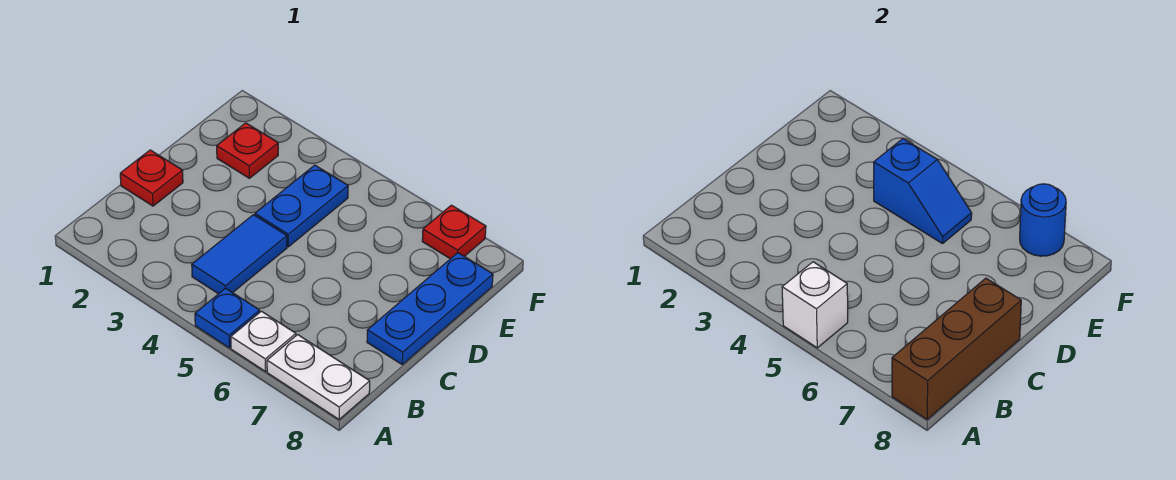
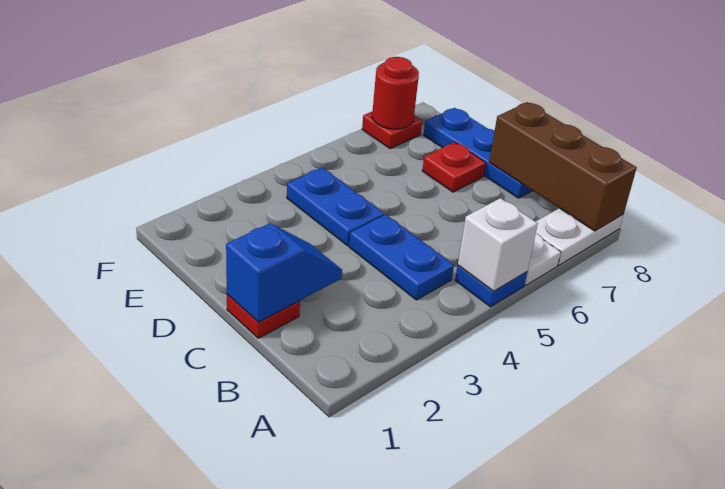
blue 1x2 tile [192,215,287,294] -> blue 1x2 plate [349,215,454,300]
red 1x1 plate [217,123,278,178] -> red 1x1 plate moved to [422,142,486,192]
blue 1x2 slope [874,139,972,244] -> blue 1x2 slope moved to [226,223,342,323]
blue 1x1 round brick [1020,184,1066,256] -> red 1x1 round brick [372,57,419,129]

